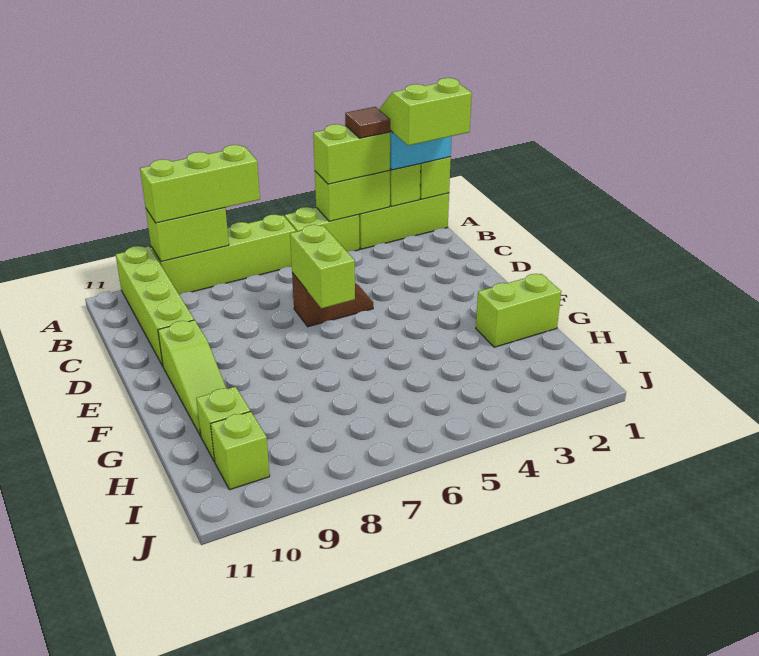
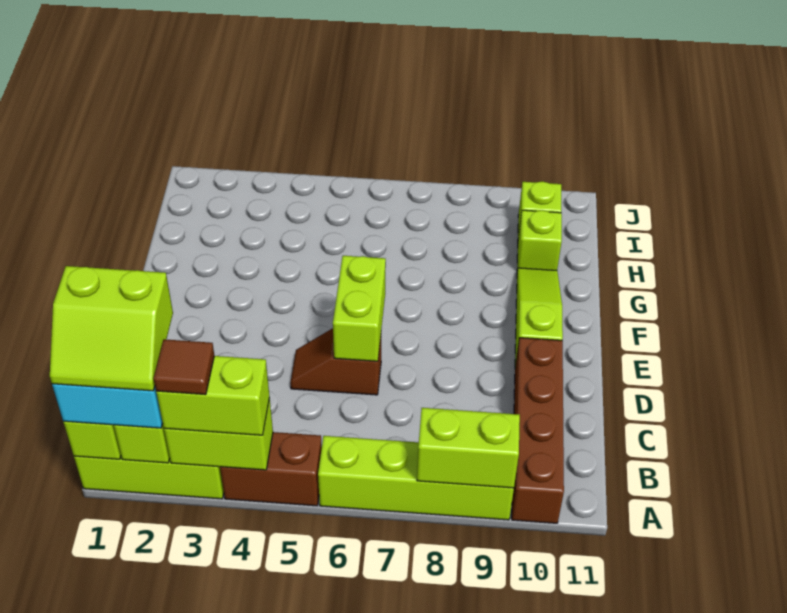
lime 1x2 brick [285,207,360,251] -> brown 1x2 brick [220,432,322,506]
lime 1x3 brick [140,145,260,223] -> none
lime 1x4 brick [116,246,194,366] -> brown 1x4 brick [512,338,564,523]
lime 1x2 brick [476,274,561,347] -> none

